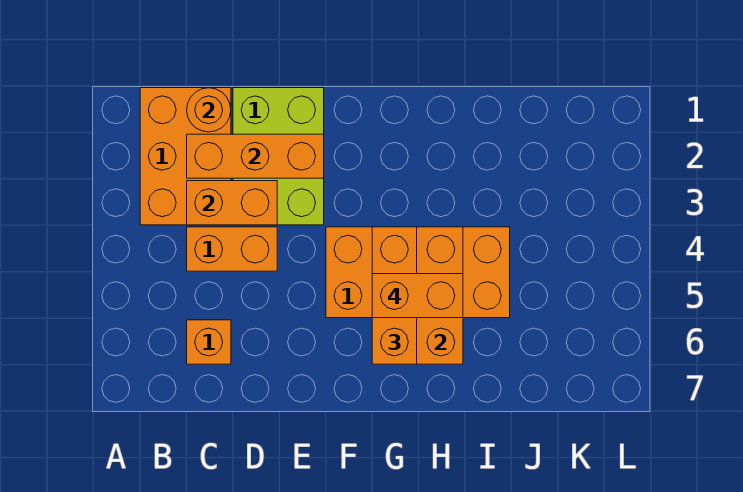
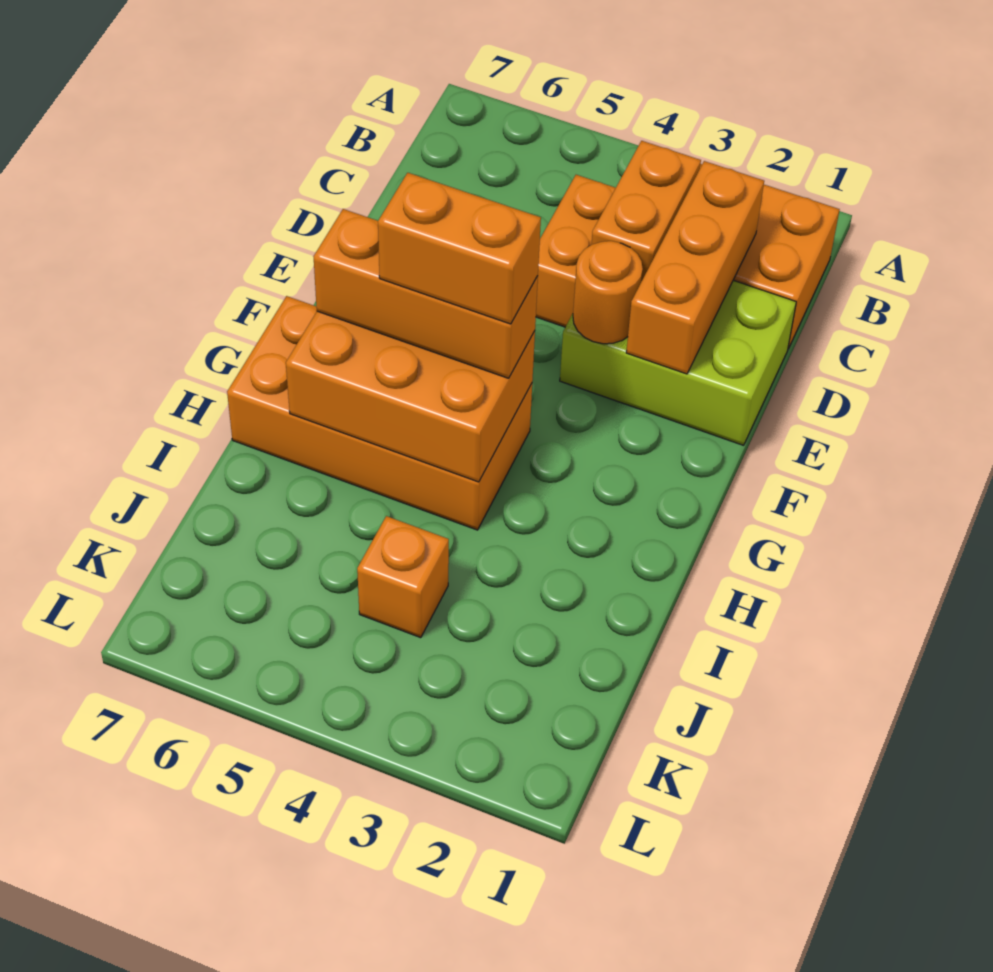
orange 1x1 round brick [187,88,231,132] -> orange 1x1 round brick moved to [573,241,643,344]
orange 1x1 brick [187,320,231,364] -> orange 1x1 brick moved to [357,516,449,638]
orange 2x4 brick [326,227,510,318] -> orange 2x4 brick turned to [227,296,532,530]
orange 1x2 brick [372,274,463,318] -> orange 1x2 brick turned to [378,173,541,324]

